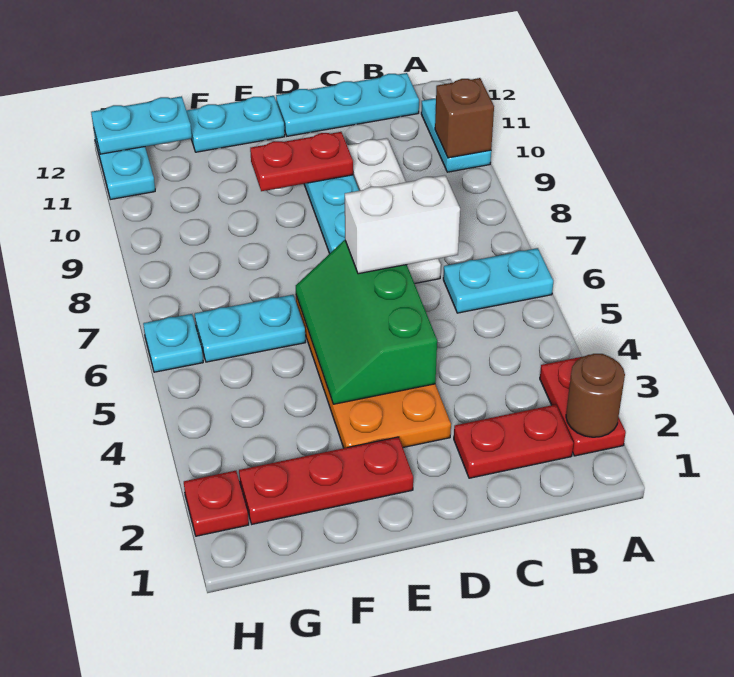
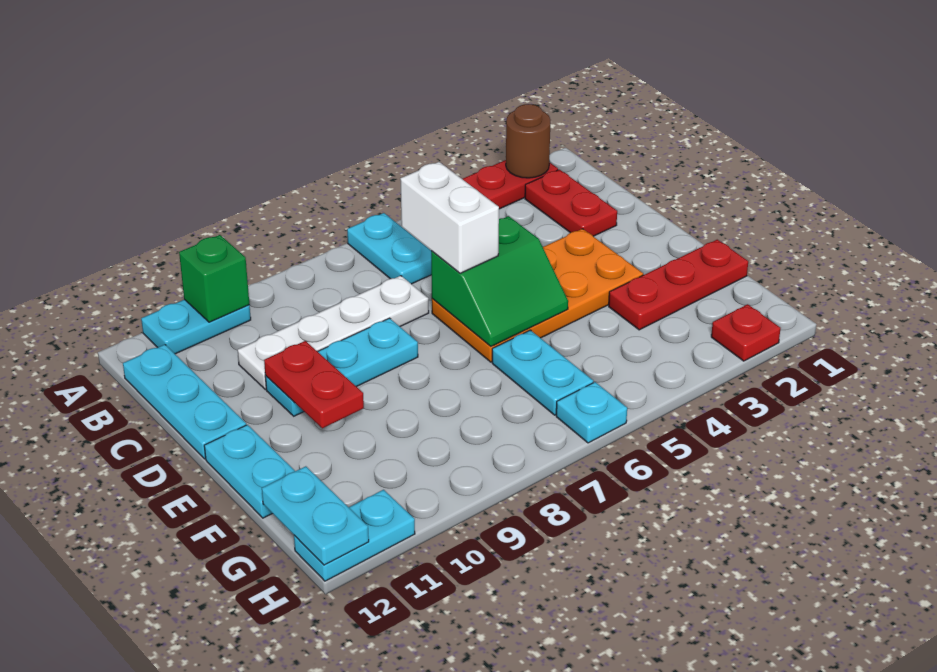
brown 1x1 brick [435,78,494,158] -> green 1x1 brick [179,235,249,322]
green 2x3 slope [296,240,437,404] -> green 2x2 slope [431,216,568,346]
red 1x3 plate [239,437,413,524] -> red 1x3 plate turned to [609,240,748,330]

